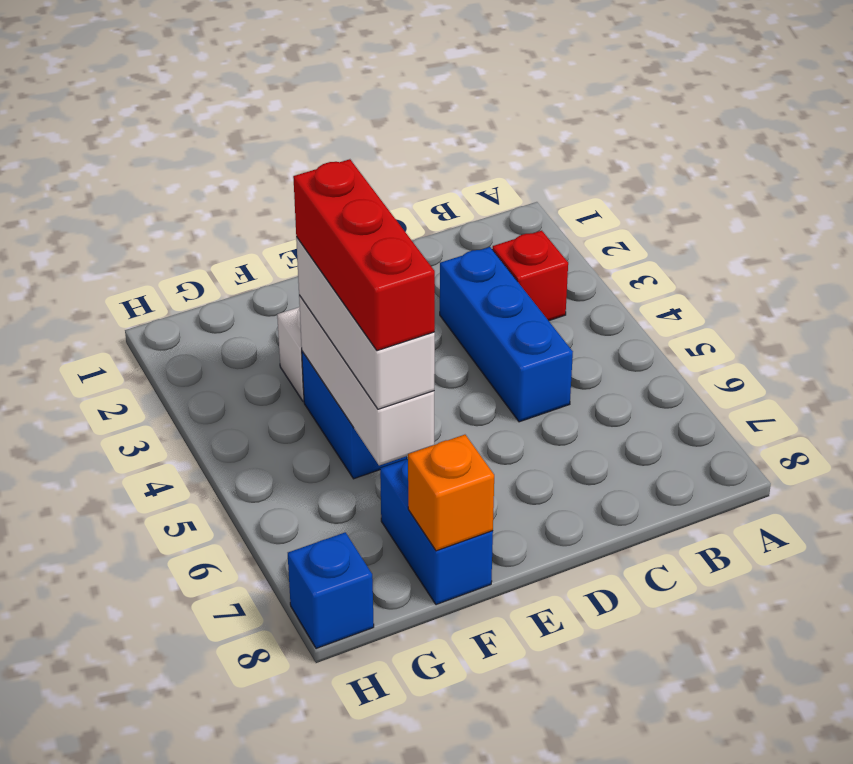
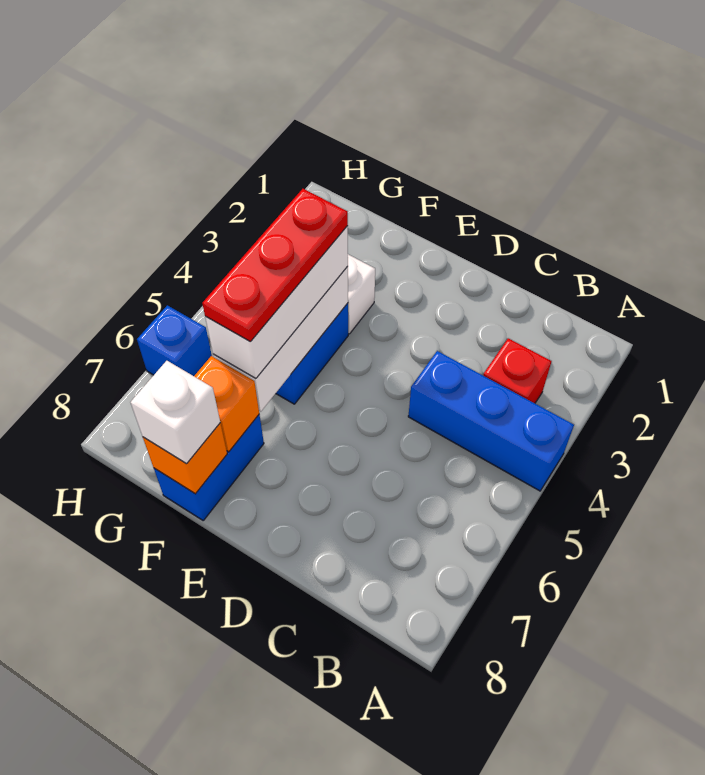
blue 1x3 brick [440,247,573,422] -> blue 1x3 brick turned to [408,351,574,491]
red 1x3 brick [293,159,435,351] -> red 1x3 plate [202,189,348,341]
none -> orange 1x1 brick [194,356,259,452]
none -> white 1x1 brick [131,361,220,464]
blue 1x1 brick [288,532,374,649] -> blue 1x1 brick moved to [137,305,212,376]

